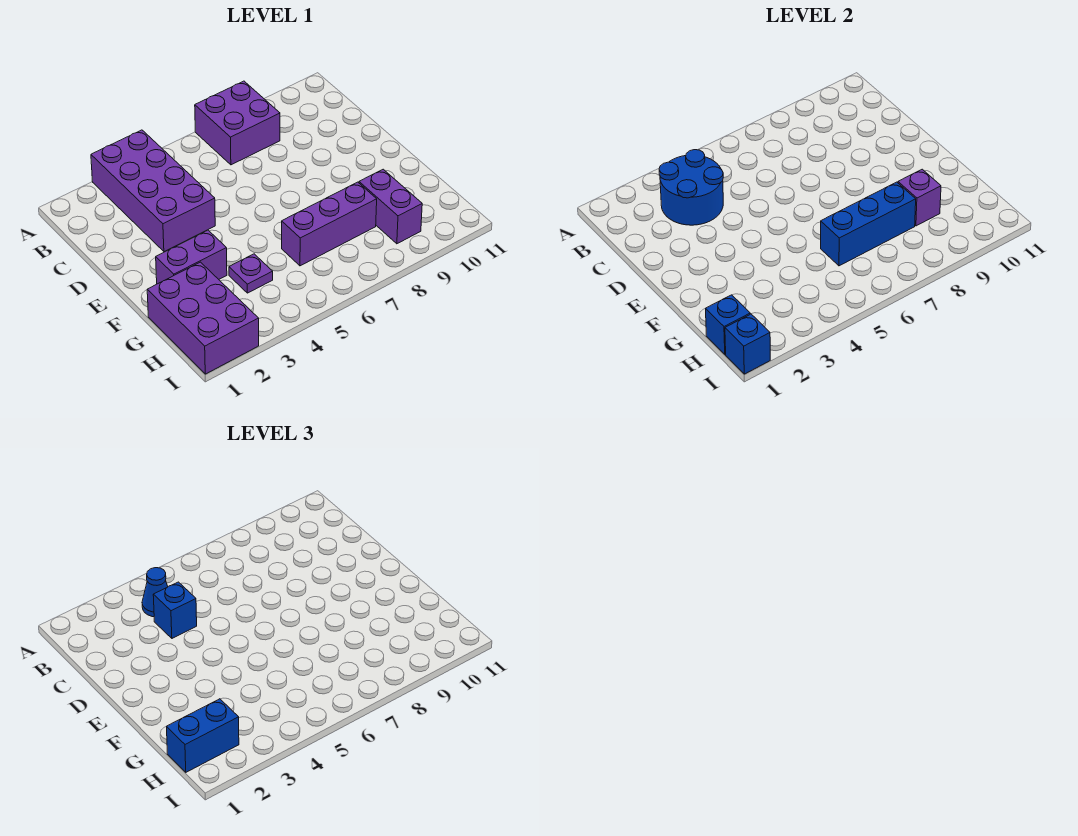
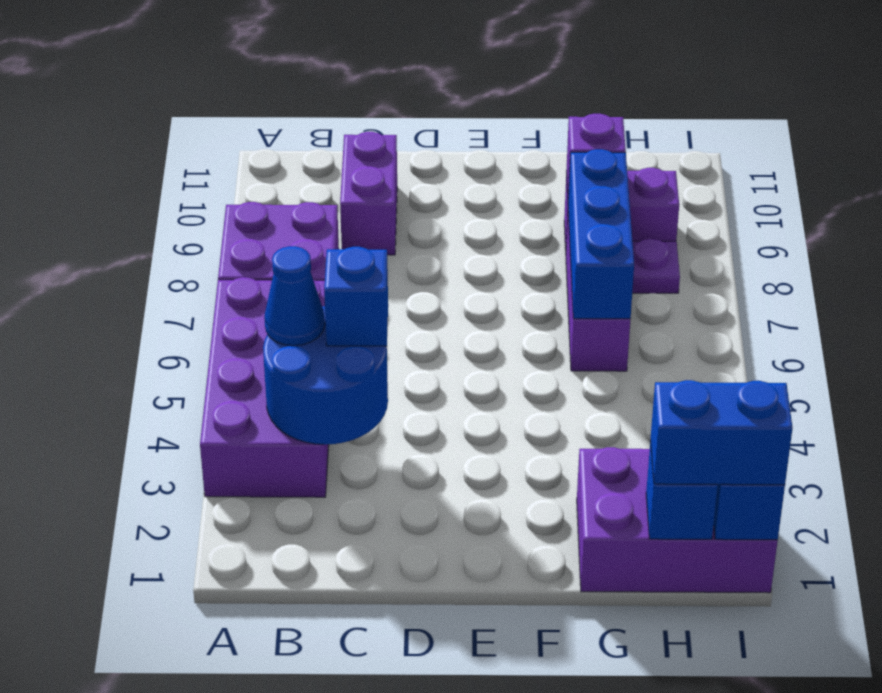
purple 2x4 brick [91,130,215,252] -> purple 2x4 brick turned to [200,277,329,497]
purple 1x2 brick [156,230,227,284] -> purple 1x2 brick moved to [340,132,397,255]
purple 1x1 plate [229,254,273,293] -> purple 1x1 plate moved to [632,239,680,293]
blue 1x2 brick [167,699,239,772] -> blue 1x2 brick turned to [651,380,793,485]

